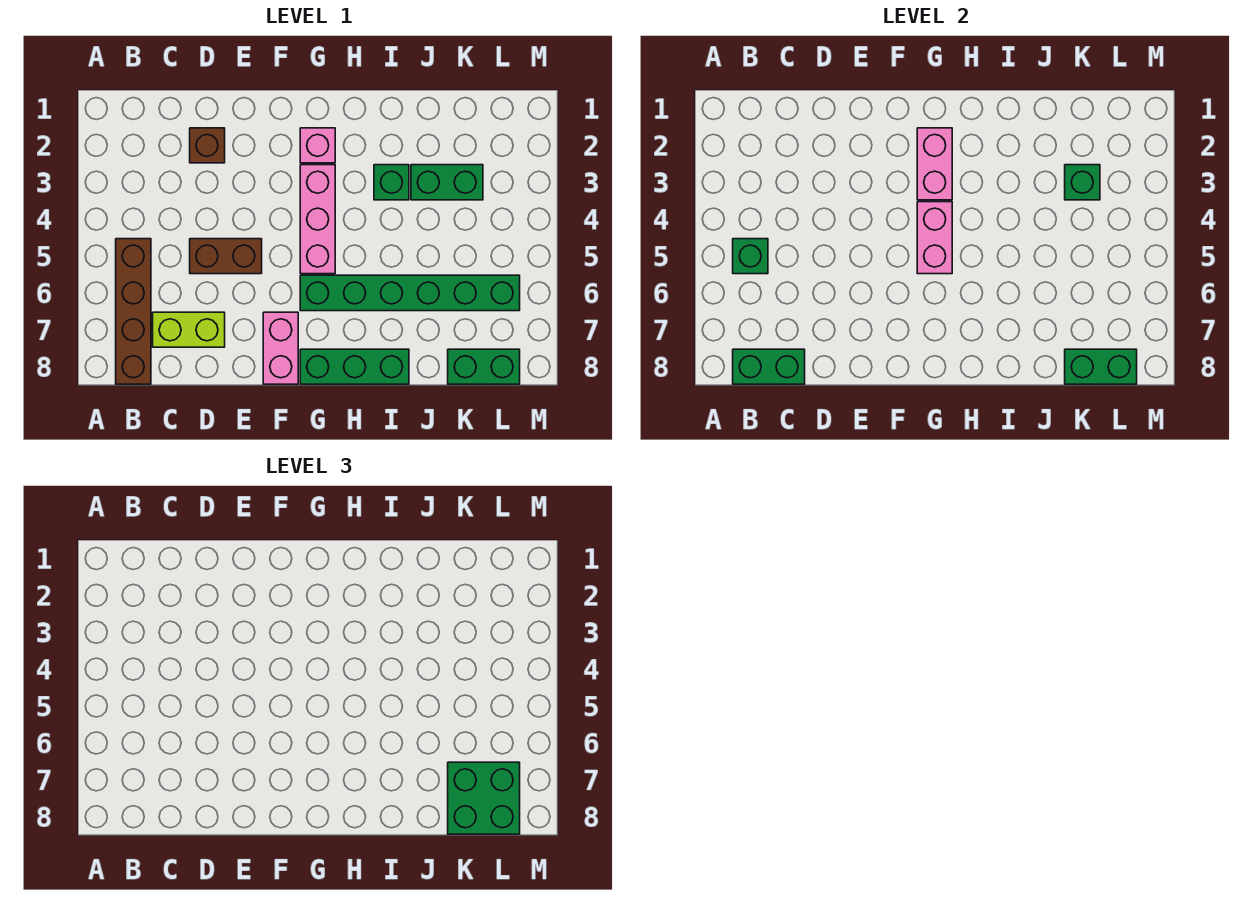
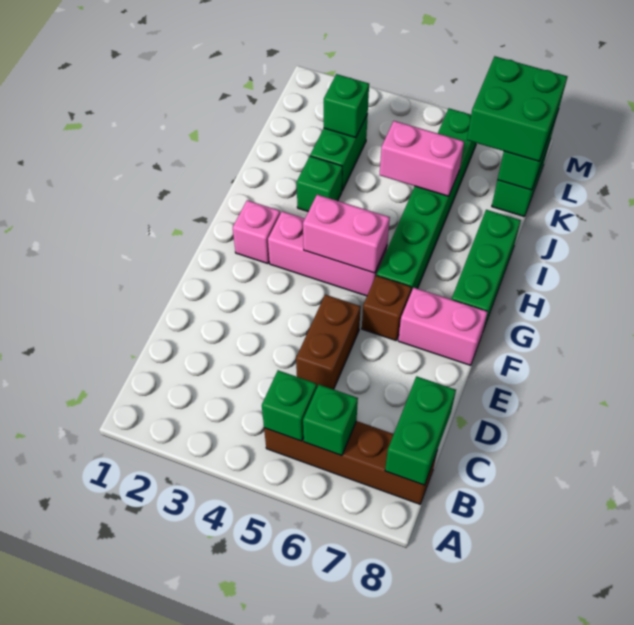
none -> green 1x1 brick [303,385,358,456]
lime 1x2 brick [153,312,225,347] -> none
brown 1x1 brick [190,128,225,163] -> brown 1x1 brick moved to [362,275,411,340]
pink 1x2 brick [917,128,952,200] -> pink 1x2 brick moved to [380,121,464,196]

